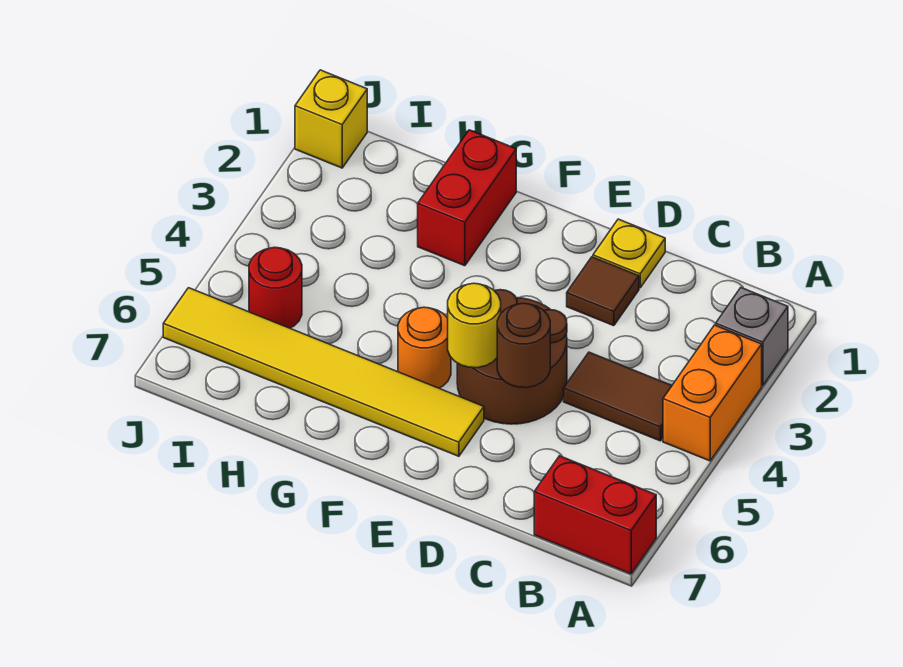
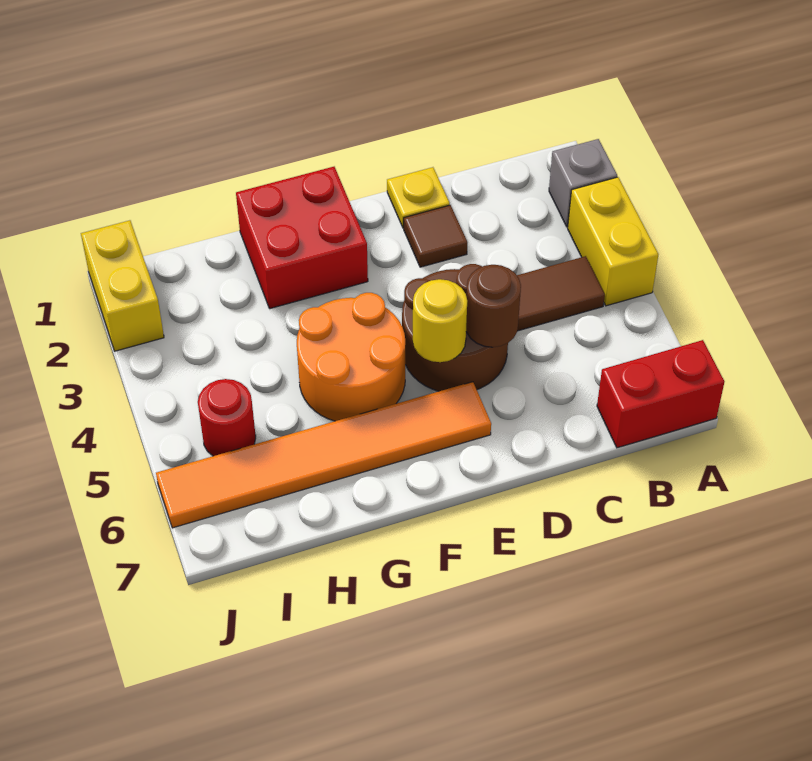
orange 1x2 brick [663,325,762,461] -> yellow 1x2 brick [568,177,658,306]
yellow 1x6 tile [163,288,484,456] -> orange 1x6 tile [156,382,491,528]
orange 1x1 round brick [398,307,451,388] -> orange 2x2 round brick [297,293,405,421]
red 1x2 brick [418,130,516,266] -> red 2x2 brick [236,167,368,309]
yellow 1x1 brick [295,70,367,168] -> yellow 1x2 brick [81,220,164,351]

